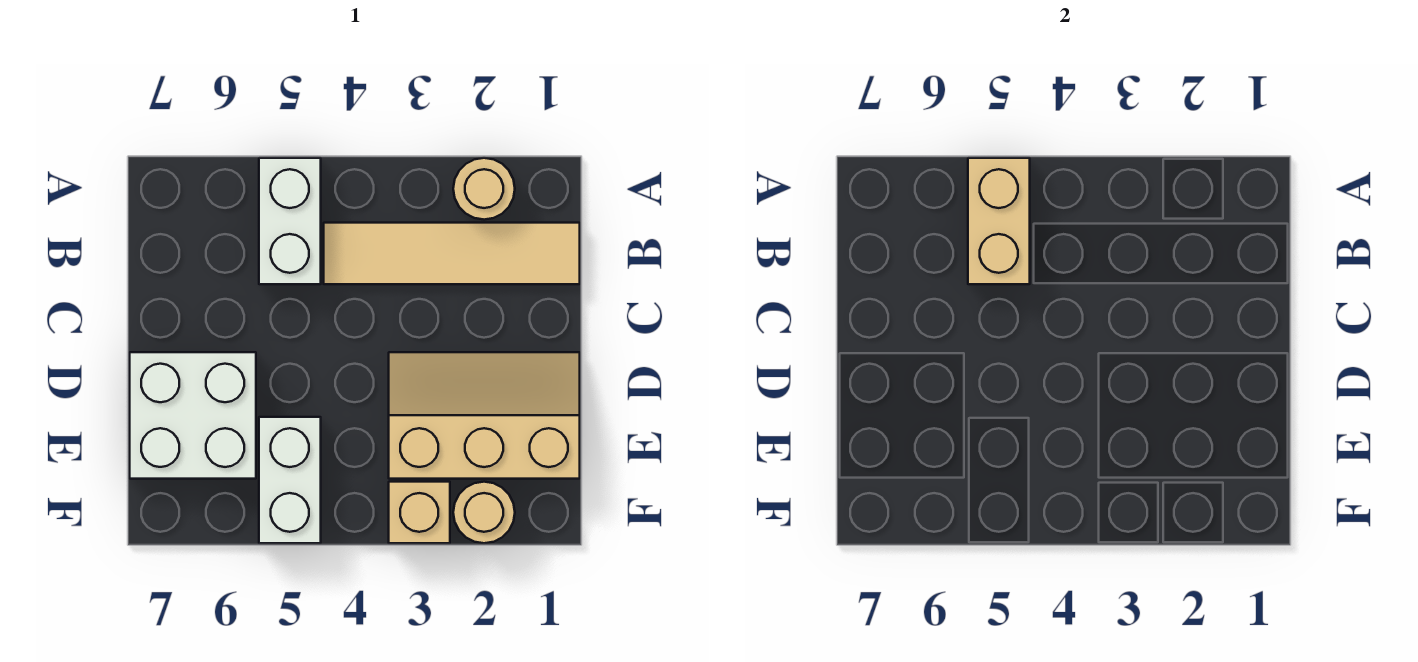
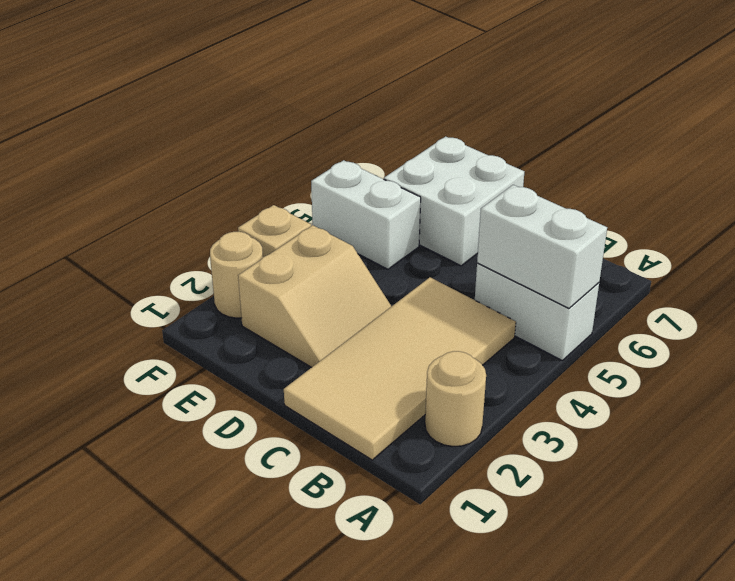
tan 1x2 brick [968,158,1030,284] -> white 1x2 brick [477,185,607,308]
tan 1x4 tile [324,223,580,284] -> tan 2x4 tile [284,277,516,460]
tan 2x3 slope [389,352,580,479] -> tan 2x2 slope [238,225,391,367]

